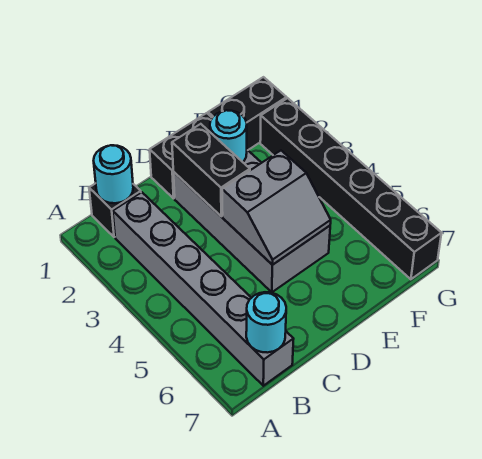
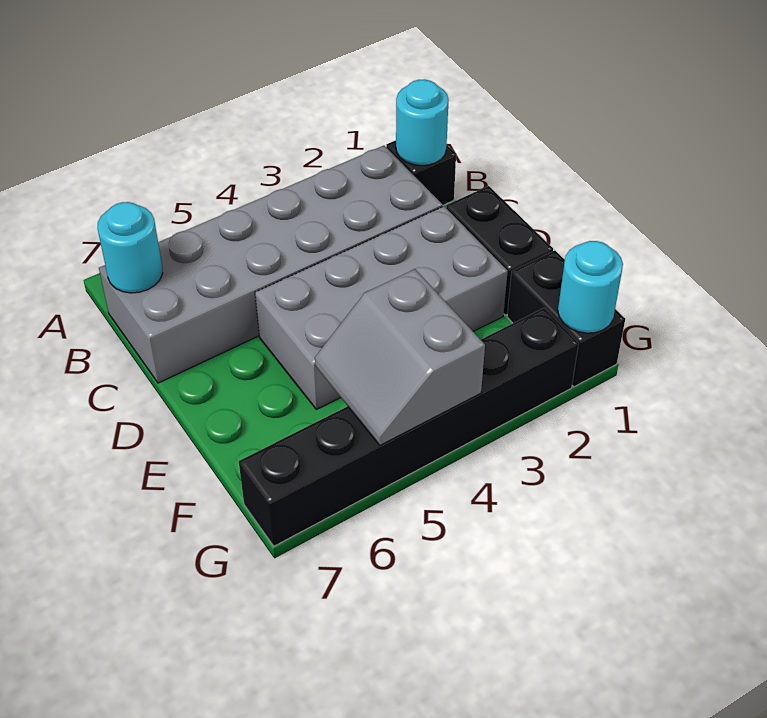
grey 1x6 brick [113,192,293,386] -> grey 2x6 brick [99,146,443,383]
black 1x2 brick [172,124,250,216] -> none
grey 2x2 slope [222,151,331,265] -> grey 2x2 slope moved to [315,269,485,445]
cyan 1x1 round brick [210,110,247,162] -> cyan 1x1 round brick moved to [558,241,623,333]

